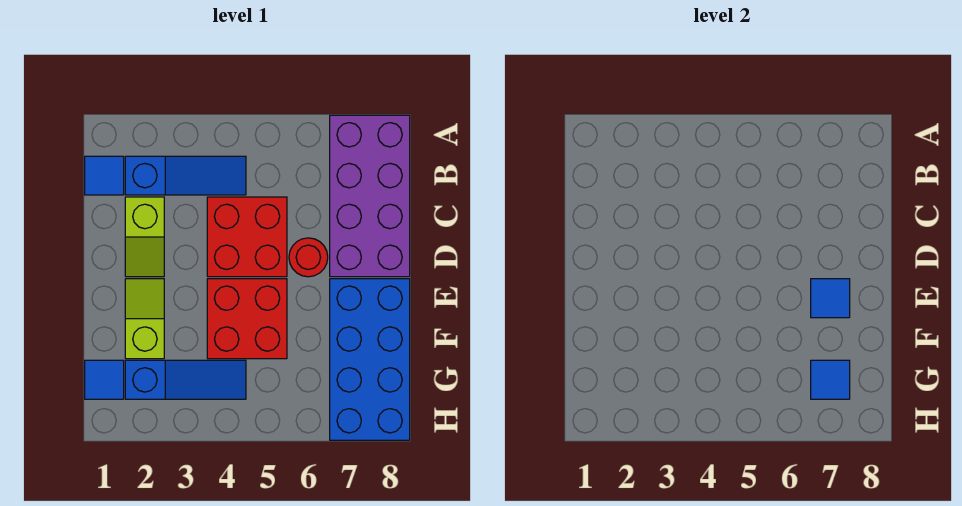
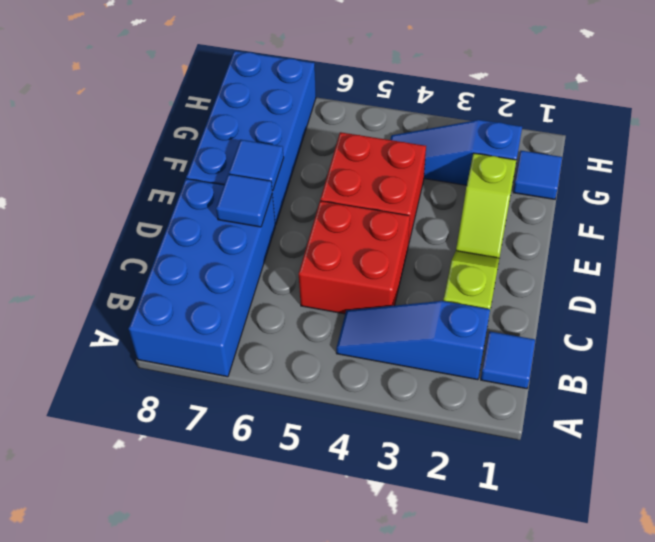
purple 2x4 brick [330,115,410,277] -> blue 2x4 brick [129,179,275,377]
red 1x1 round brick [289,238,328,277] -> none
blue 1x1 tile [811,360,850,399] -> blue 1x1 tile moved to [216,174,272,227]

